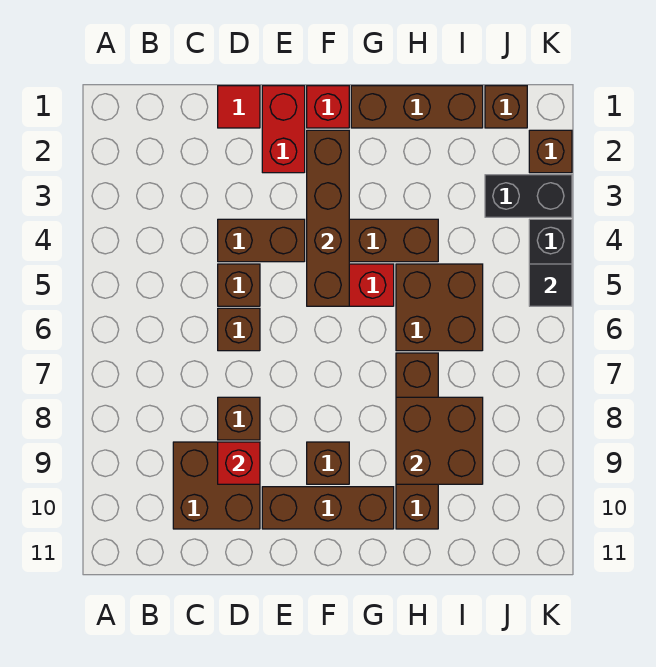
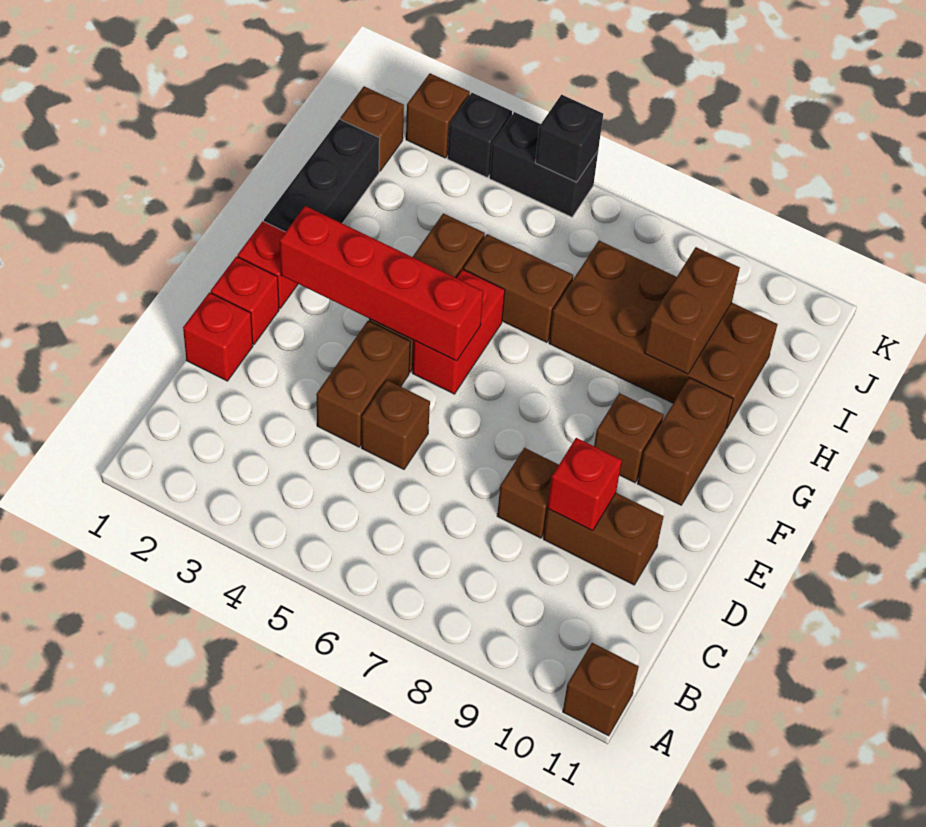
brown 2x2 brick [173,442,260,529] -> brown 1x2 brick [543,493,664,585]
red 1x1 tile [218,86,260,128] -> red 1x1 brick [183,292,253,381]
brown 1x1 brick [218,308,260,351] -> brown 1x1 brick moved to [563,643,639,736]
red 1x2 brick [262,86,305,173] -> red 1x1 brick [211,256,279,344]
brown 1x3 brick [262,487,394,529] -> brown 1x2 brick [637,378,733,505]
brown 1x4 brick [307,130,349,306] -> red 1x4 brick [280,206,483,361]
brown 1x3 brick [351,86,483,128] -> black 1x3 brick [264,119,380,232]
brown 2x2 brick [396,264,483,351] -> brown 1x2 brick [464,234,573,342]
brown 1x4 brick [396,353,438,529] -> brown 2x4 brick [549,241,777,429]
brown 2x2 brick [396,397,483,484] -> brown 1x2 brick [644,247,740,374]
black 1x2 brick [485,175,572,217] -> black 1x1 brick [447,93,512,177]
black 1x1 tile [529,264,572,306] -> black 1x1 brick [535,95,603,182]

